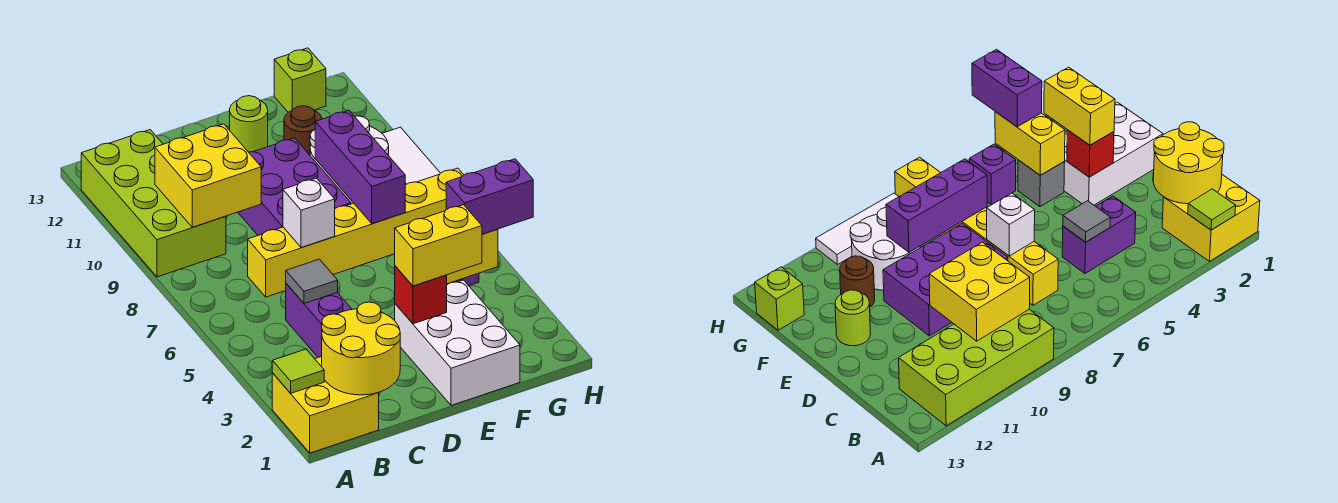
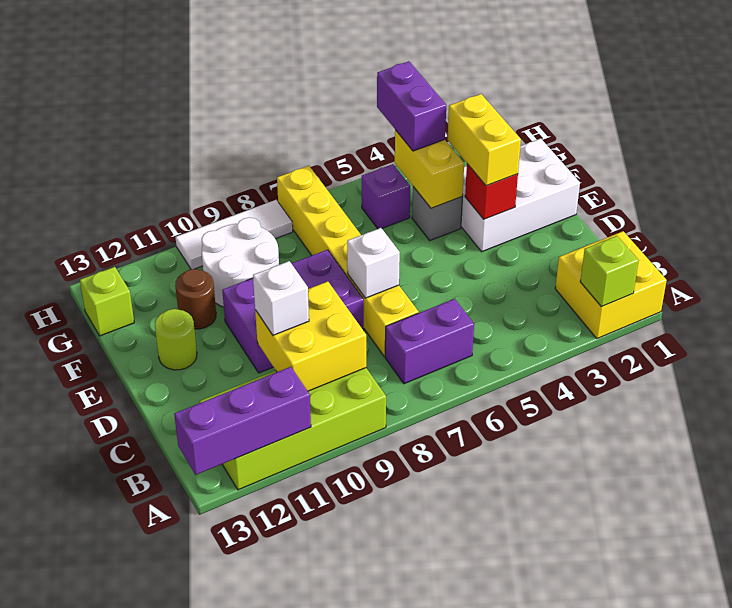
lime 1x1 tile [272,349,324,393] -> lime 1x1 brick [580,236,639,307]
yellow 2x2 round brick [322,302,400,395] -> none
purple 1x2 brick [286,284,352,357] -> purple 1x2 brick moved to [385,299,474,384]
grey 1x1 tile [286,259,338,303] -> none
none -> white 1x1 brick [253,261,309,335]
purple 1x3 brick [315,110,405,224] -> purple 1x3 brick moved to [174,367,311,475]

